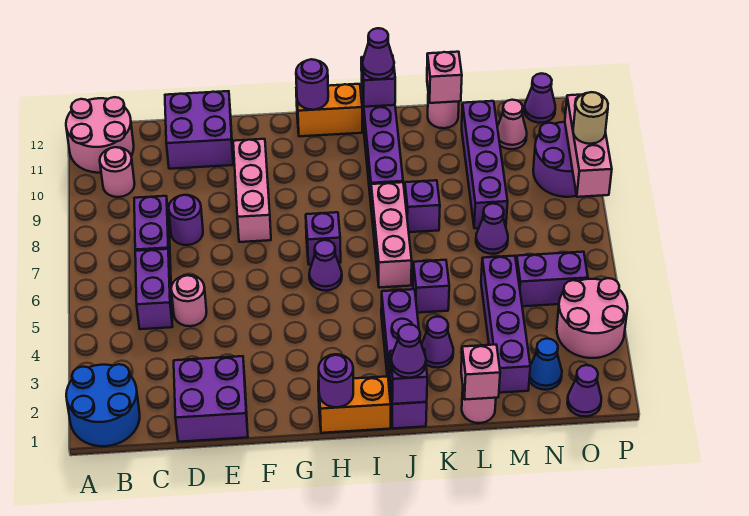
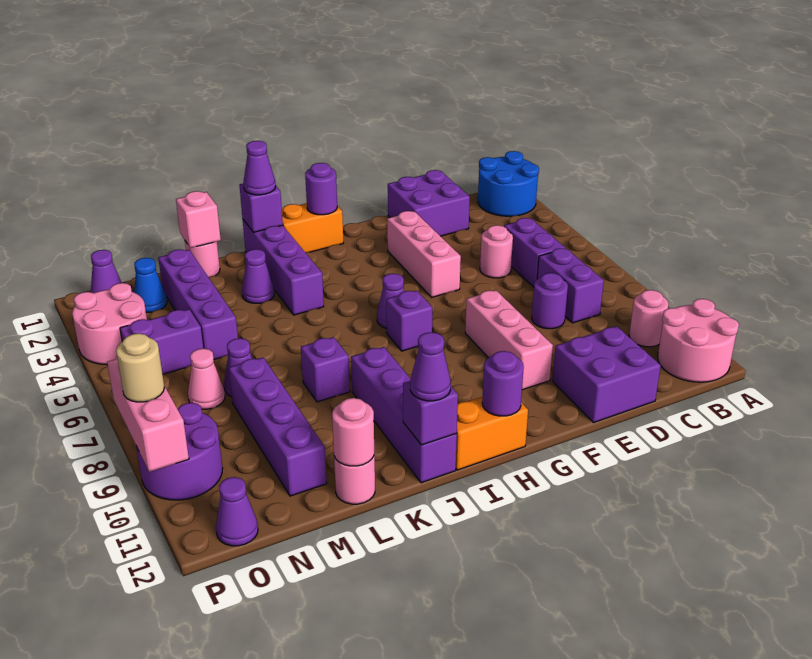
pink 1x3 brick [371,182,412,288] -> pink 1x3 brick moved to [387,211,461,297]
purple 1x1 brick [413,260,449,313] -> none
pink 1x1 brick [427,52,462,103] -> pink 1x1 round brick [332,398,374,466]
pink 1x1 cone [497,100,527,149] -> pink 1x1 cone moved to [188,349,225,409]

